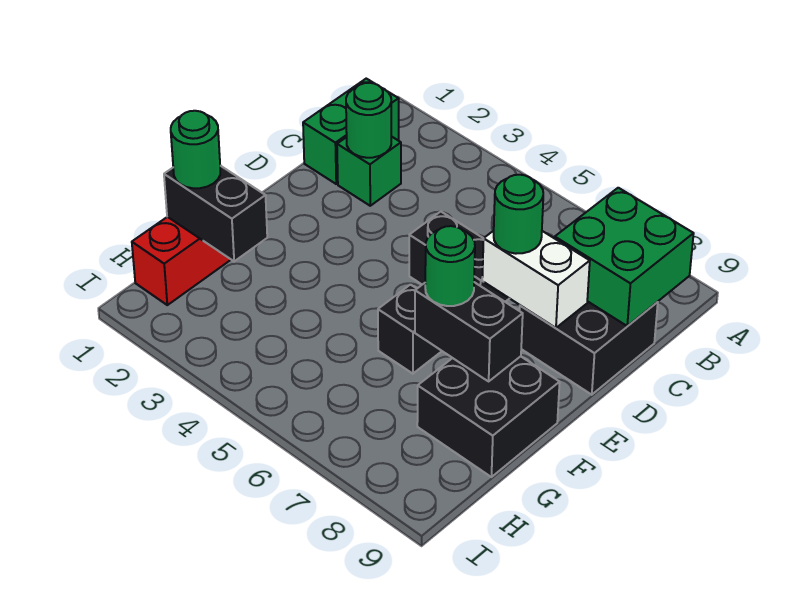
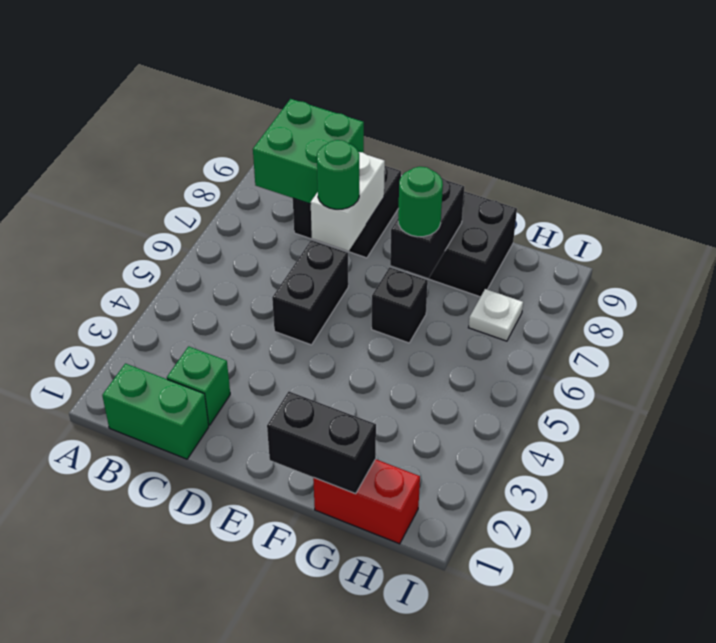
green 1x1 round brick [346,83,391,158] -> none
black 1x2 brick [164,166,267,261] -> black 1x2 brick turned to [267,391,376,494]
green 1x1 round brick [171,111,220,188] -> none
none -> white 1x1 plate [468,289,523,341]

